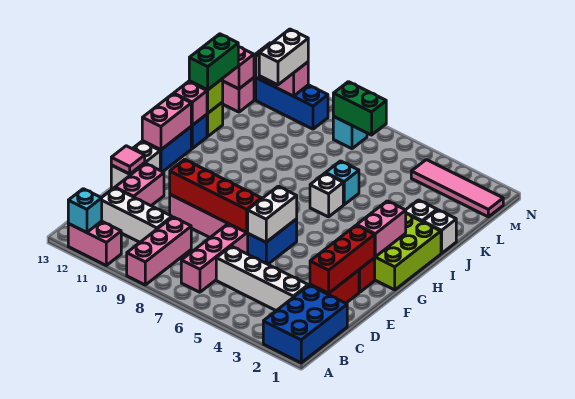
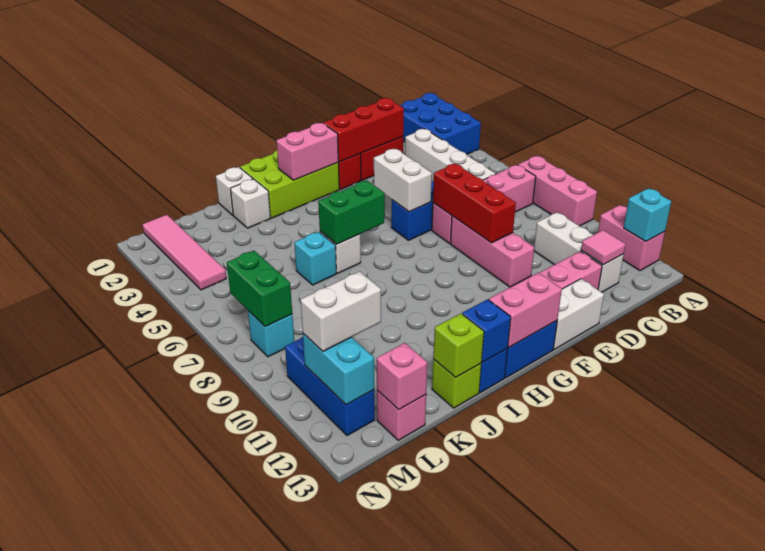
blue 2x3 brick [263,285,347,363] -> blue 2x3 brick turned to [400,93,481,154]
pink 1x3 brick [127,217,191,285] -> pink 1x3 brick turned to [518,156,597,226]
white 1x2 brick [248,186,297,242] -> white 1x2 brick turned to [374,149,432,212]
red 1x4 brick [170,159,262,233] -> red 1x3 brick [433,164,516,243]
pink 1x1 tile [111,146,145,174] -> pink 1x1 tile moved to [581,230,626,265]
pink 1x1 brick [174,82,207,125] -> blue 1x1 brick [462,299,511,362]
green 1x2 brick [189,34,238,90] -> green 1x2 brick moved to [318,180,385,244]
pink 1x2 brick [256,43,308,96] -> cyan 1x2 brick [303,334,374,405]

